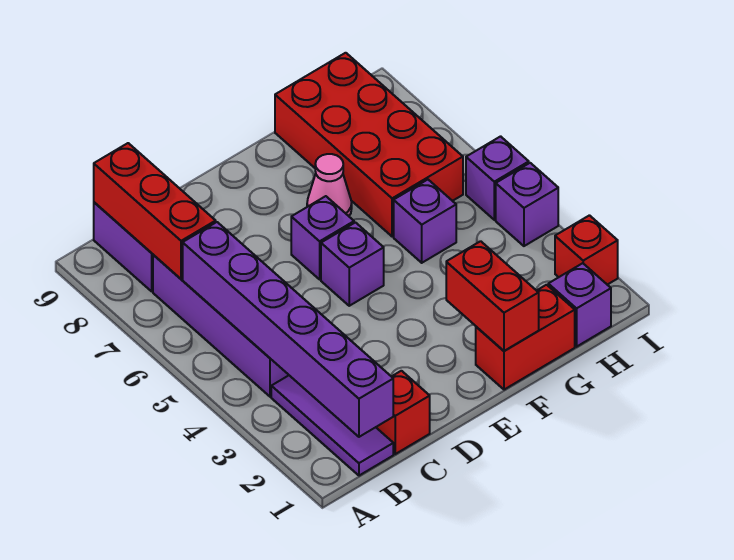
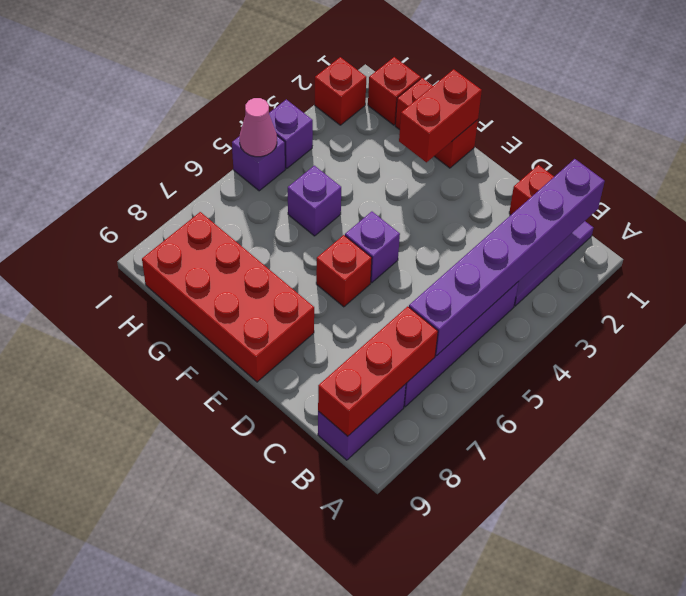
purple 1x1 brick [291,196,354,279] -> red 1x1 brick [316,235,372,307]
pink 1x1 cone [307,154,352,216] -> pink 1x1 cone moved to [240,98,277,157]
red 2x4 brick [275,53,463,237] -> red 2x4 brick turned to [142,212,314,382]
purple 1x1 brick [548,263,611,347] -> red 1x1 brick [368,57,421,125]

